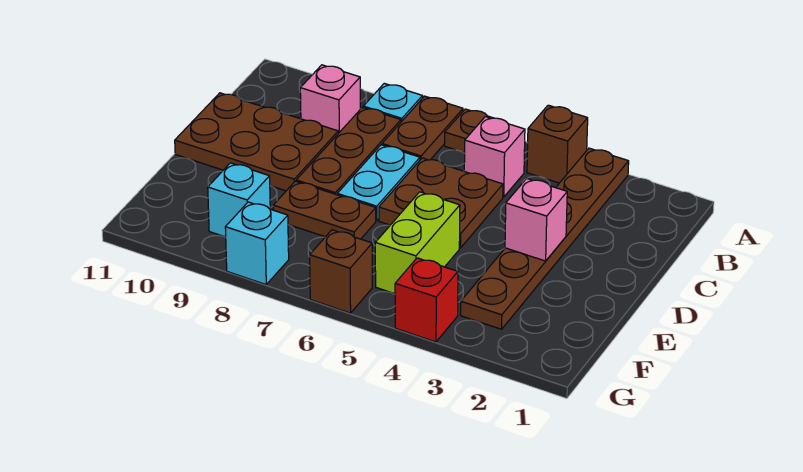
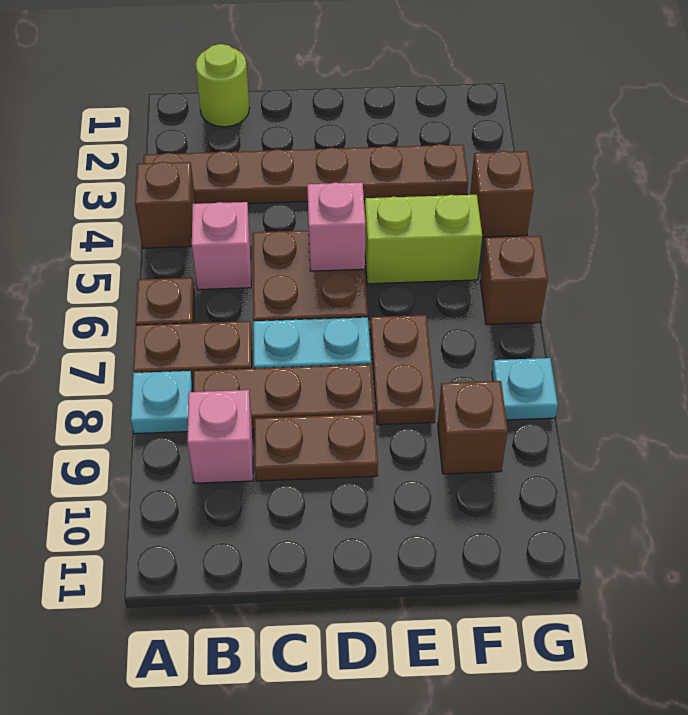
none -> lime 1x1 round brick [196,44,250,127]
brown 2x3 plate [175,93,338,191] -> brown 1x2 plate [254,414,378,481]
pink 1x1 brick [505,178,567,261] -> pink 1x1 brick moved to [307,182,366,271]
cyan 1x1 brick [208,163,270,237] -> brown 1x1 brick [438,381,508,474]
red 1x1 brick [395,258,458,342] -> brown 1x1 brick [470,151,534,237]
cyan 1x1 brick [225,202,289,285] -> cyan 1x1 plate [492,358,558,420]

